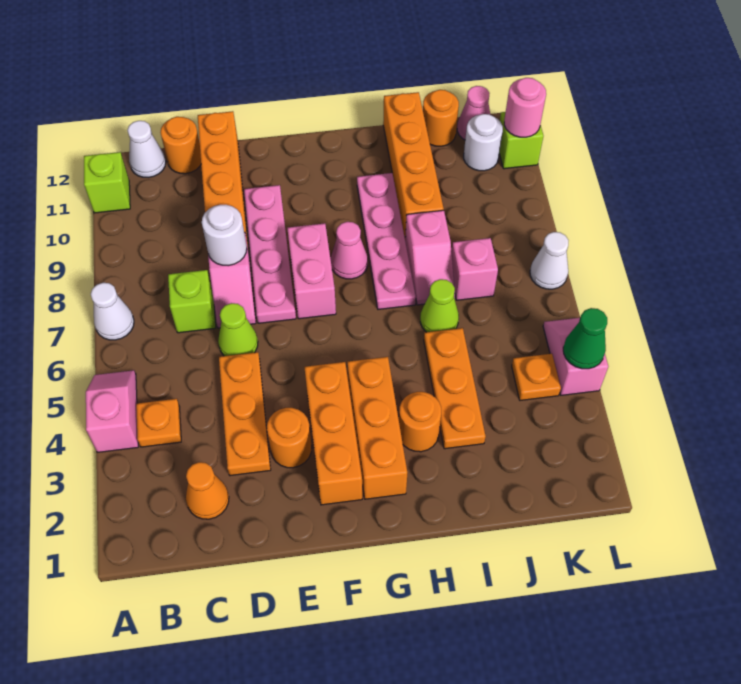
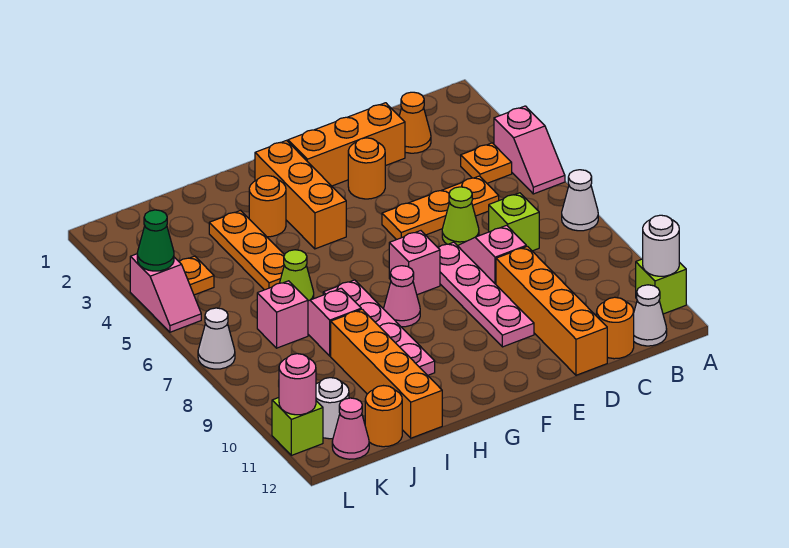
orange 1x3 plate [219,352,271,476] -> orange 1x3 plate turned to [382,176,499,240]
white 1x1 round brick [202,205,247,266] -> white 1x1 round brick moved to [643,215,679,276]
orange 1x3 brick [304,362,362,505] -> orange 1x3 brick turned to [288,103,405,186]
pink 1x2 brick [287,223,336,319] -> pink 1x1 brick [389,231,440,295]

